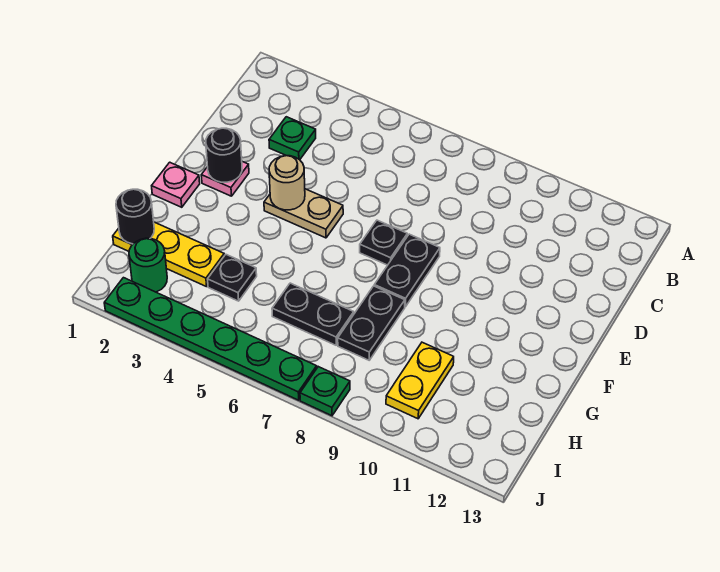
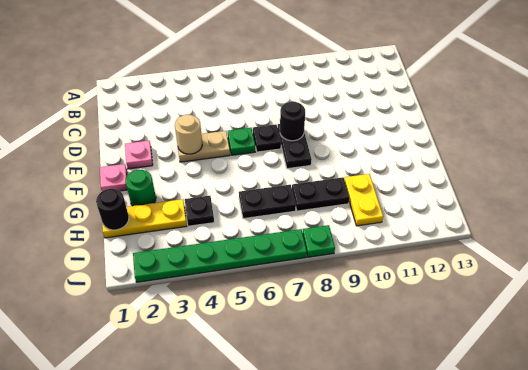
green 1x1 plate [269,117,316,160] -> green 1x1 plate moved to [228,128,256,155]
black 1x1 round brick [206,128,242,182] -> black 1x1 round brick moved to [280,101,305,141]
black 1x2 plate [338,286,405,360] -> black 1x2 plate turned to [292,177,349,211]
green 1x1 round brick [129,238,167,292] -> green 1x1 round brick moved to [125,170,156,206]

